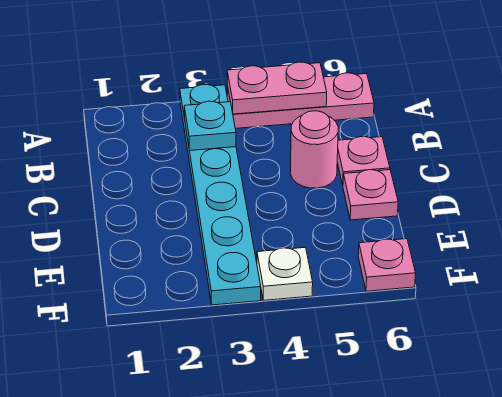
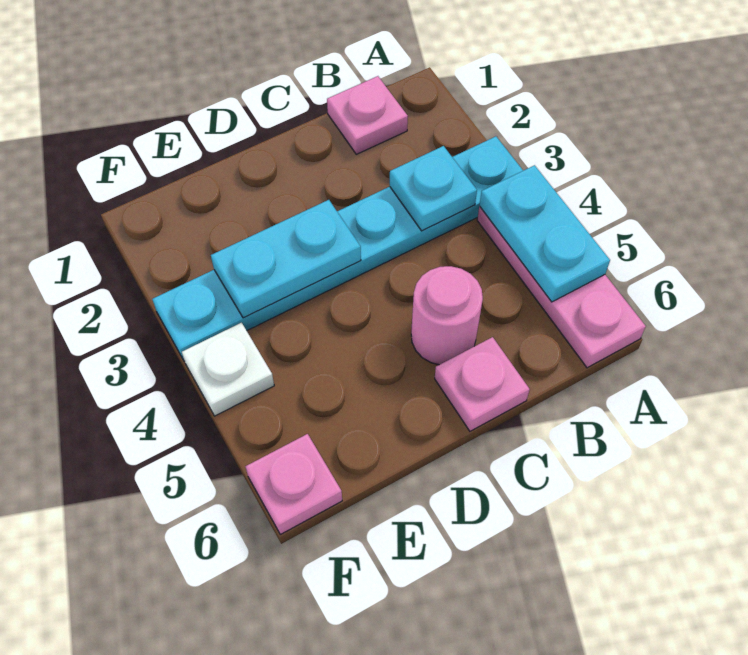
pink 1x2 plate [227,62,327,114] -> cyan 1x2 plate [479,165,610,302]
none -> cyan 1x2 plate [211,200,361,318]
pink 1x1 plate [343,170,398,220] -> pink 1x1 plate moved to [327,76,408,154]

